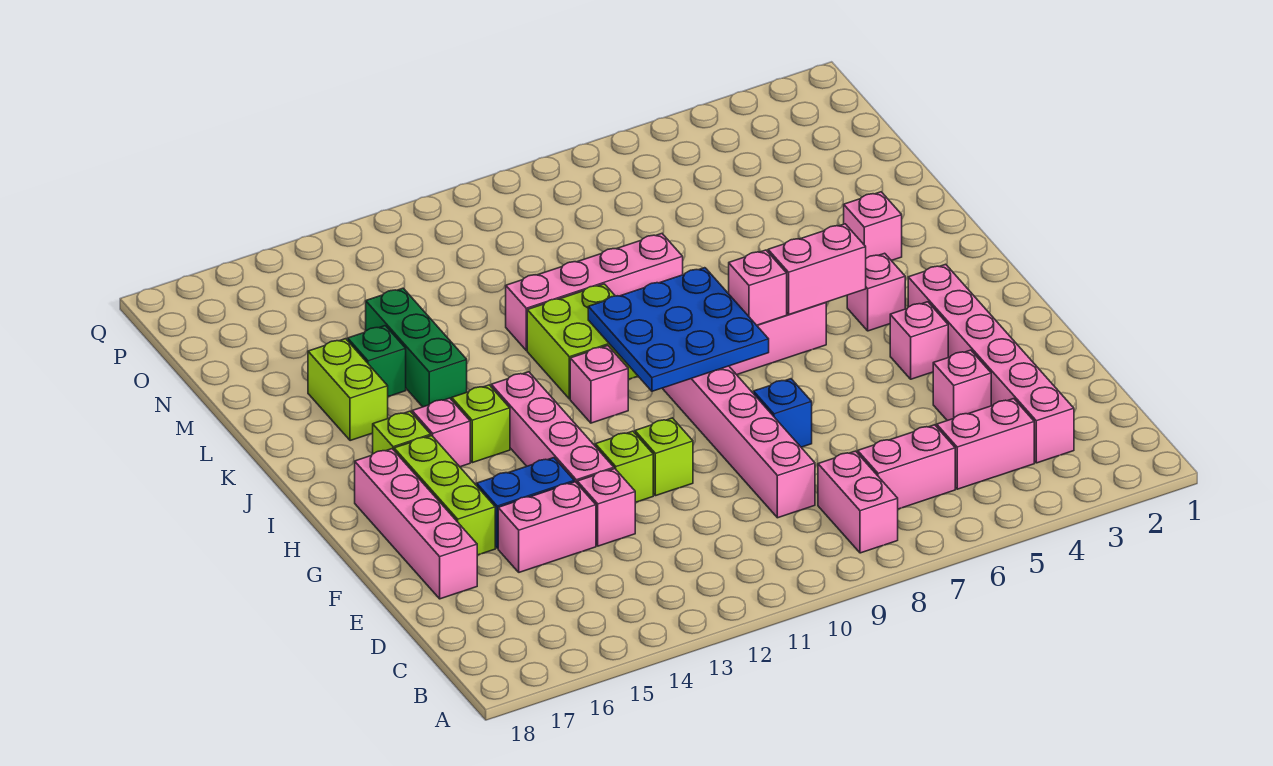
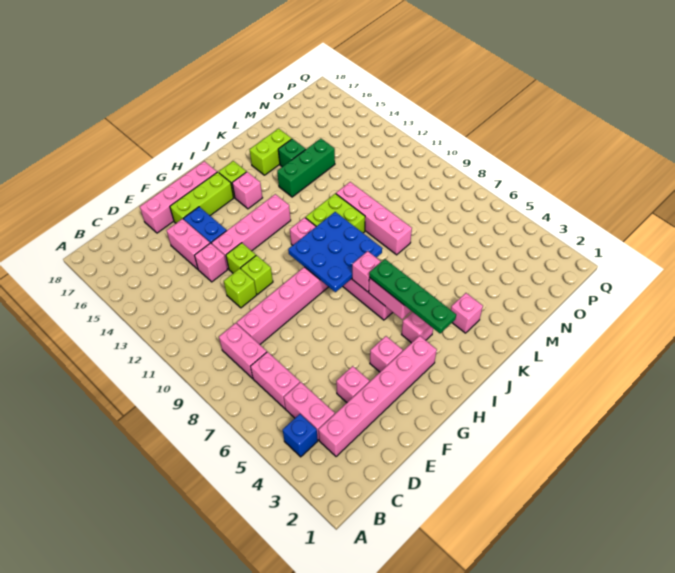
pink 1x2 brick [818,451,898,553] -> pink 1x2 brick turned to [219,323,267,378]
blue 1x1 brick [754,379,812,447] -> blue 1x1 brick moved to [283,414,318,457]
none -> green 1x4 plate [369,259,456,333]
lime 1x1 brick [452,385,510,463] -> lime 1x1 brick moved to [224,268,257,308]

